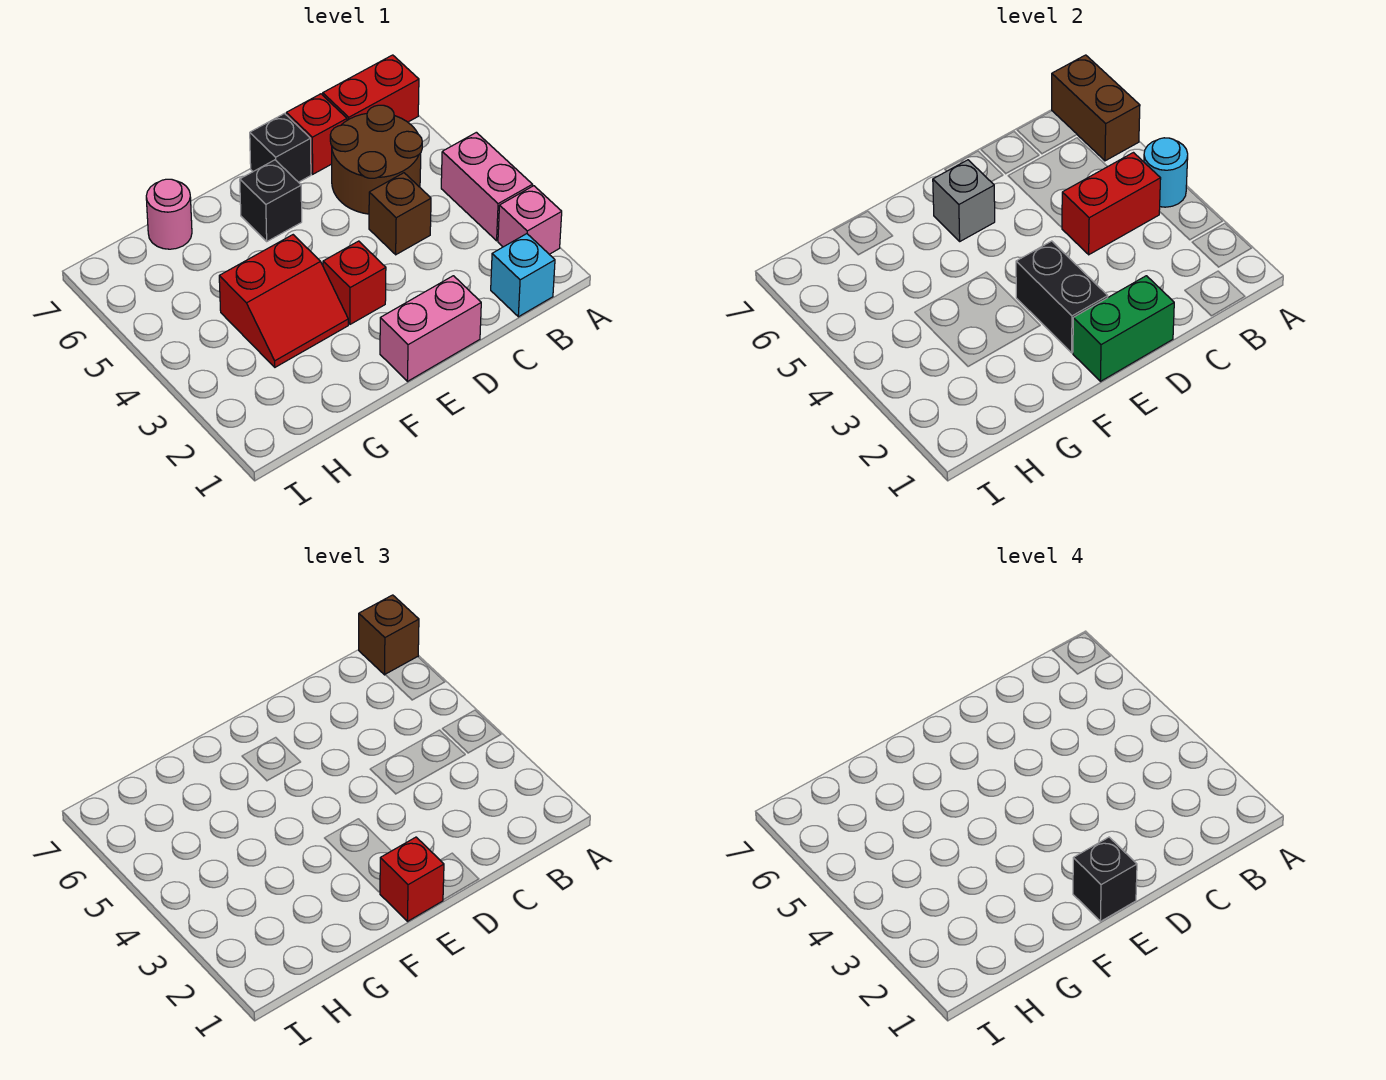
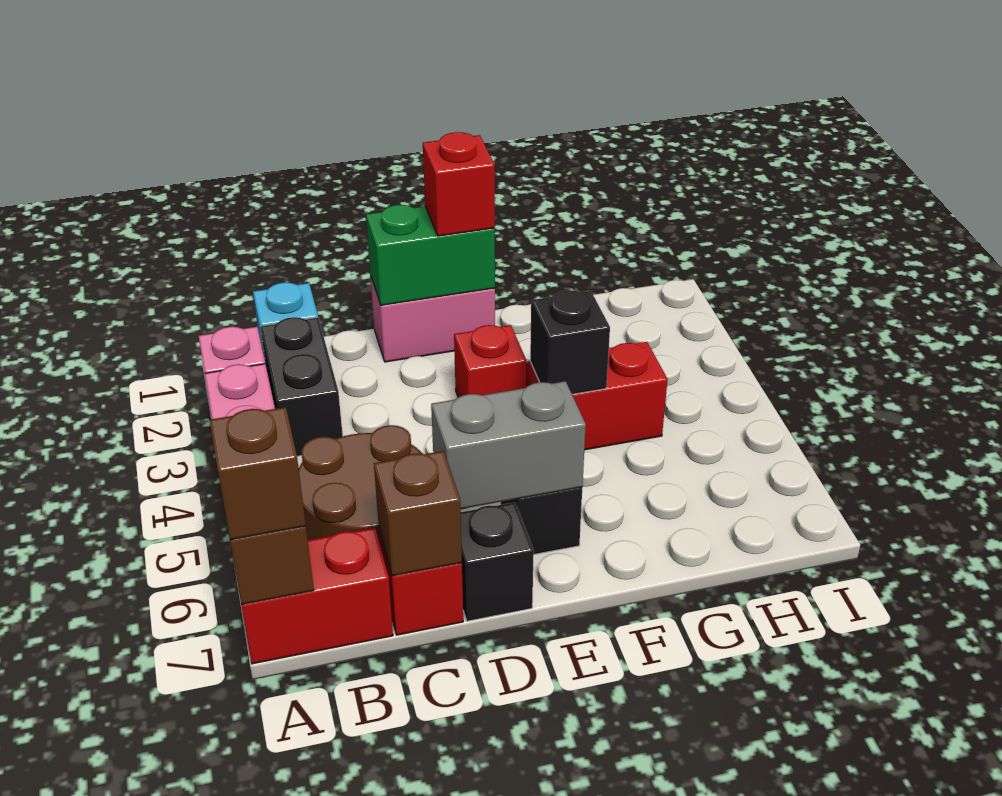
cyan 1x1 round brick [1144,138,1188,207] -> none
red 1x2 brick [1062,153,1161,255] -> none
brown 1x1 brick [369,173,431,255] -> brown 1x1 brick moved to [374,451,462,576]
black 1x1 brick [1073,837,1137,921] -> black 1x1 brick moved to [530,290,610,394]
black 1x2 brick [1016,241,1108,353] -> black 1x2 brick moved to [260,317,343,456]
grey 1x1 brick [933,160,995,241] -> grey 1x2 brick [431,381,586,509]
pink 1x1 round brick [146,179,192,249] -> none

